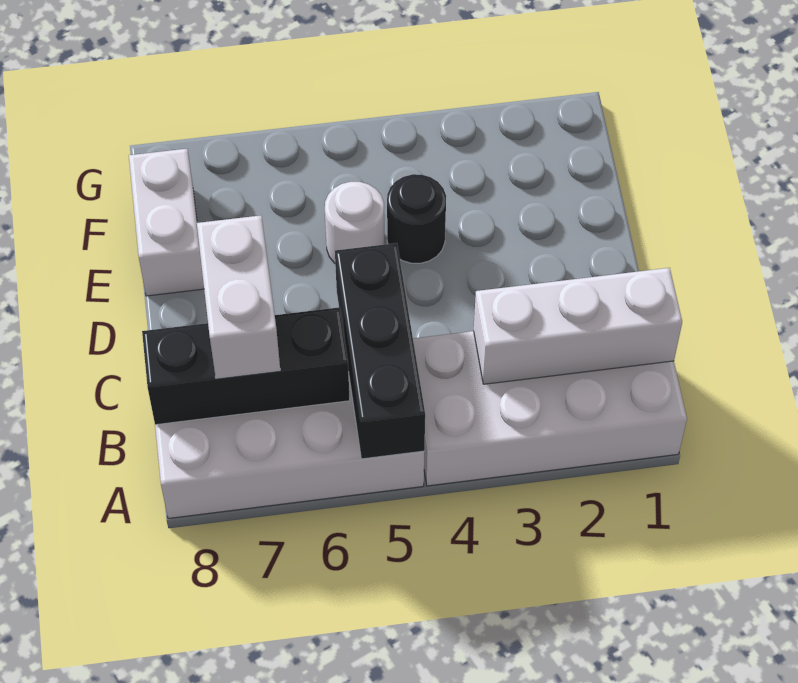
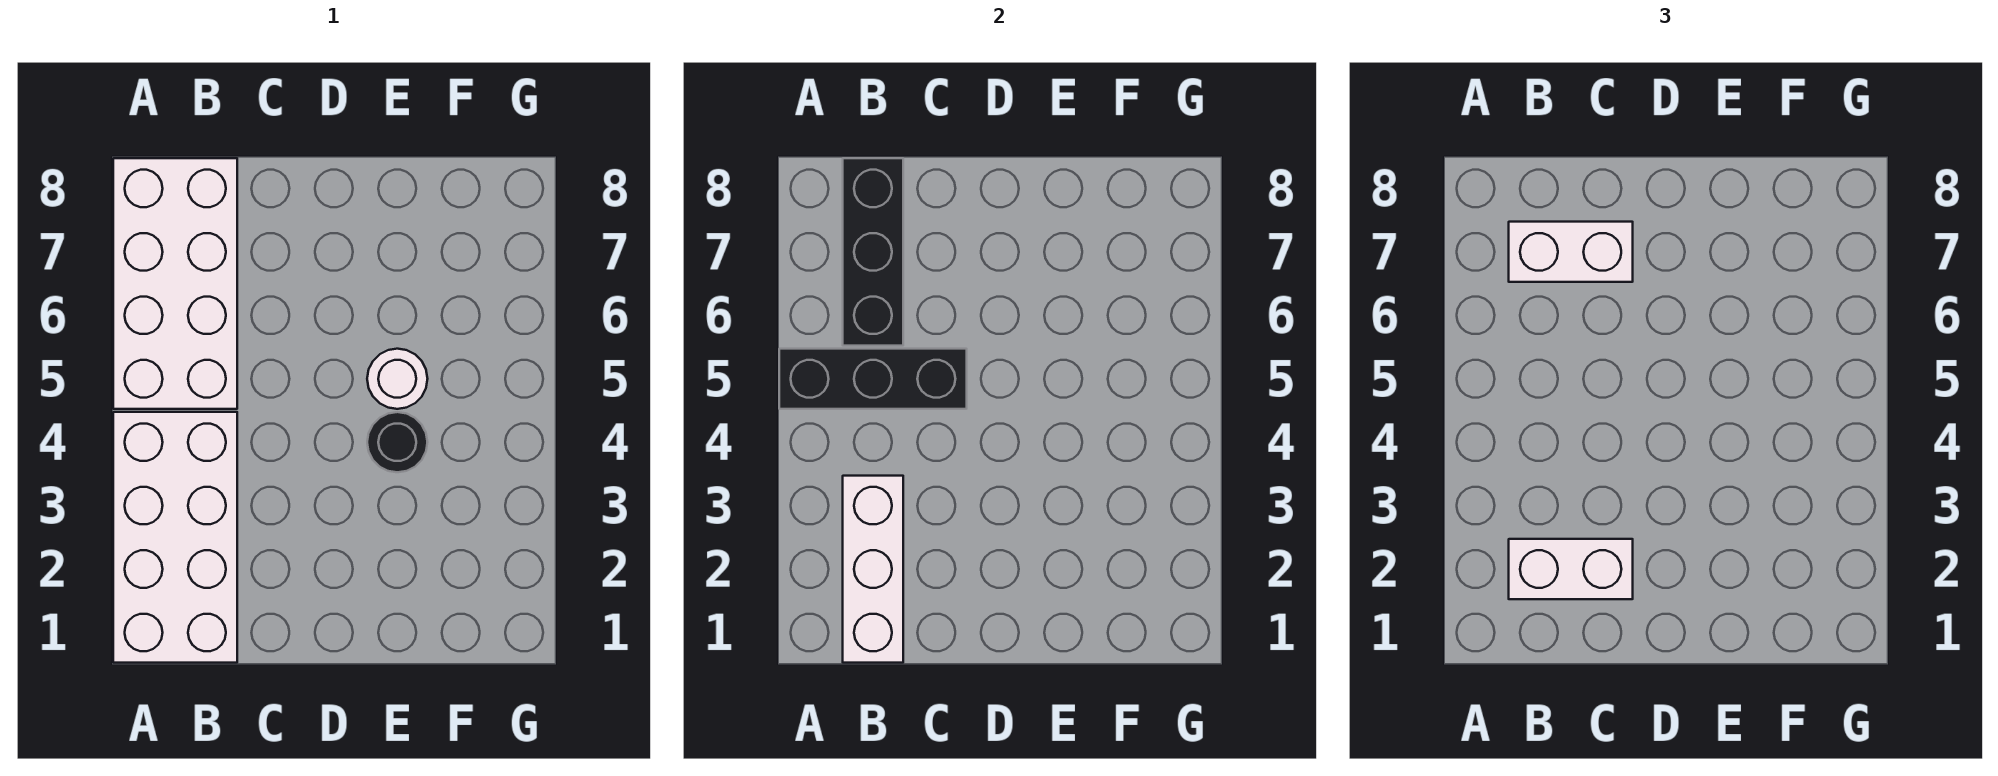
white 1x2 brick [129,149,204,296] -> white 1x2 brick moved to [1509,539,1633,599]

